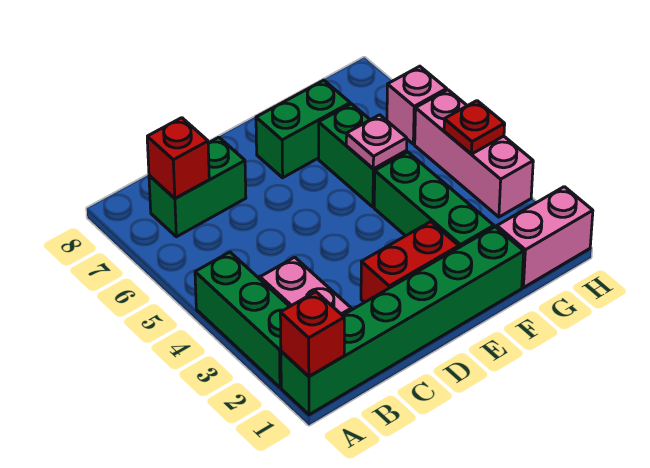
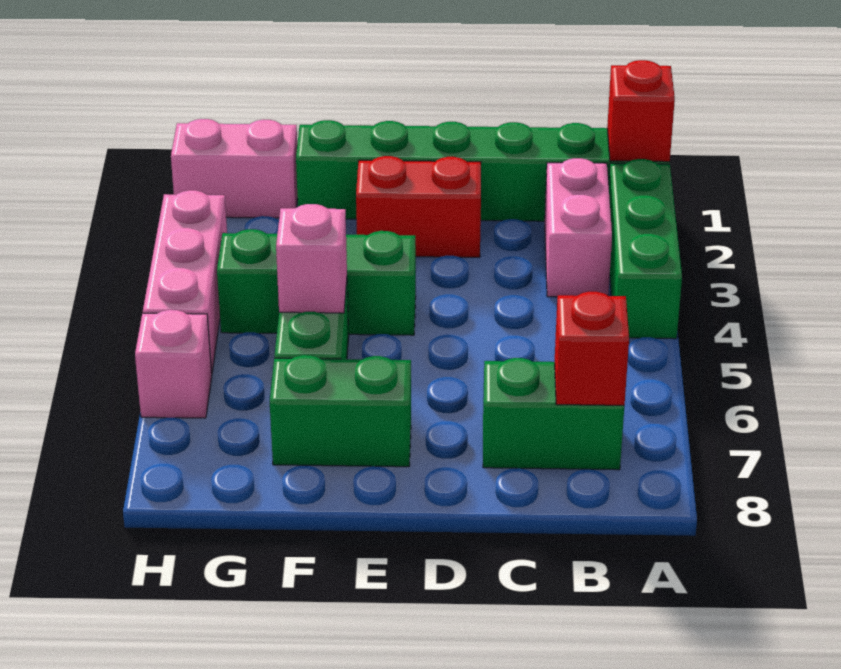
green 1x3 brick [374,152,494,247] -> green 1x3 brick turned to [217,229,416,335]
pink 1x1 plate [346,115,407,169] -> pink 1x1 brick [276,204,347,313]
red 1x1 plate [444,101,505,154] -> none

